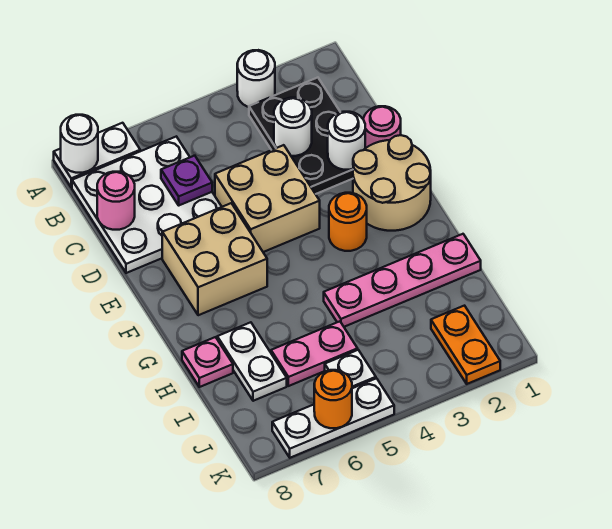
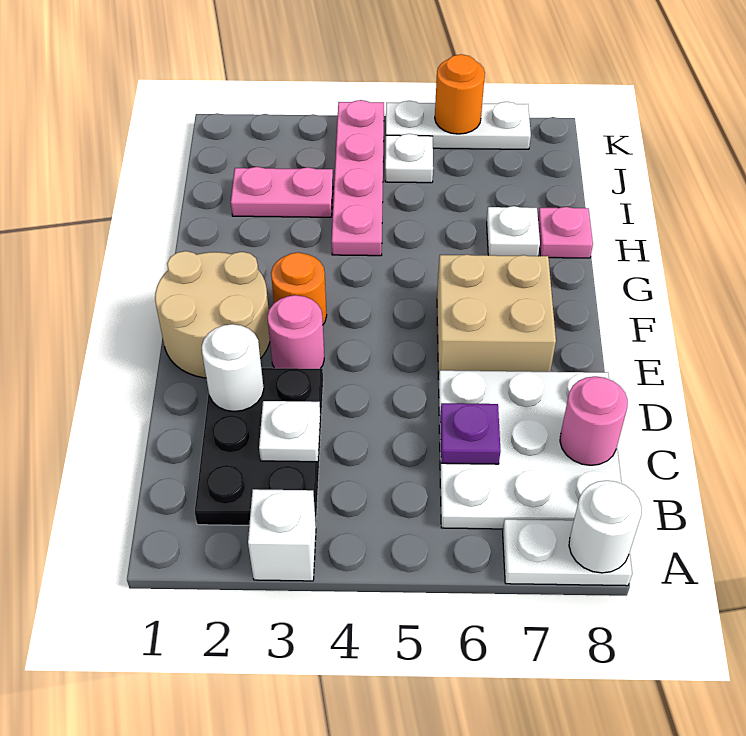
white 1x1 round brick [237,50,275,107] -> white 1x1 brick [248,489,316,581]
white 1x1 round brick [274,98,312,156] -> white 1x1 plate [259,401,320,462]
pink 1x1 round brick [363,106,401,148] -> pink 1x1 round brick moved to [267,295,324,369]
tan 2x2 brick [215,145,320,252] -> none
pink 1x4 plate [324,234,481,327] -> pink 1x4 plate turned to [332,100,384,256]
white 1x2 plate [217,322,287,401] -> white 1x1 plate [487,206,540,256]
pink 1x2 plate [271,321,358,386] -> pink 1x2 plate moved to [231,167,333,217]
orange 1x2 plate [431,306,500,384] -> none

